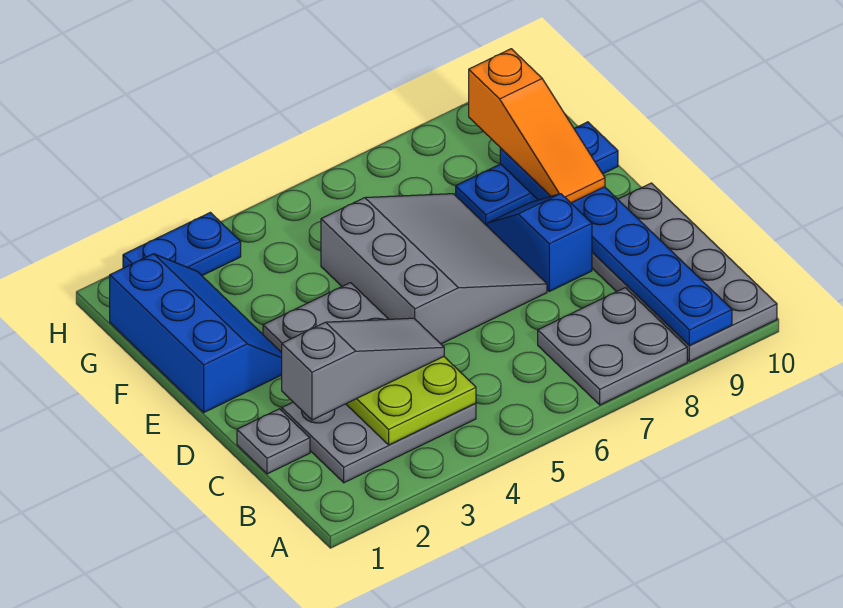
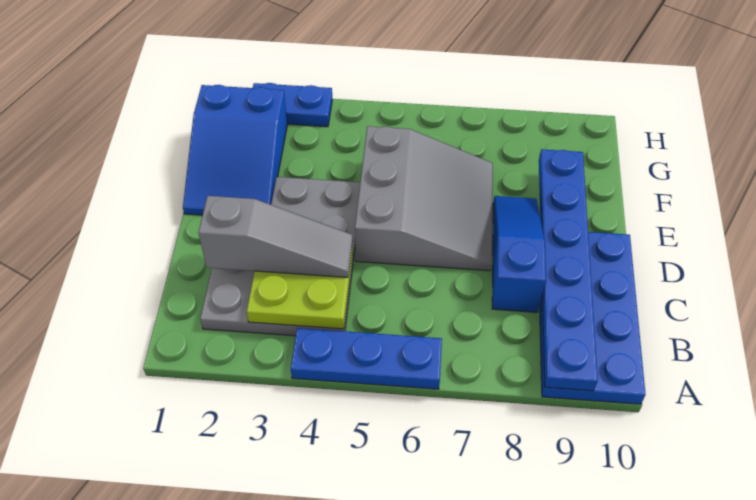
grey 2x2 plate [538,288,687,405] -> none
grey 2x4 plate [592,183,777,362] -> blue 2x4 plate [540,232,646,404]
grey 1x1 plate [237,409,310,474] -> none
blue 1x2 slope [487,194,592,291] -> blue 1x3 slope [492,196,546,312]
blue 2x3 slope [110,254,282,412] -> blue 2x3 slope turned to [183,85,287,215]
orange 1x3 slope [469,49,605,203] -> none
blue 1x3 plate [456,122,618,225] -> blue 1x3 plate moved to [291,328,442,389]

